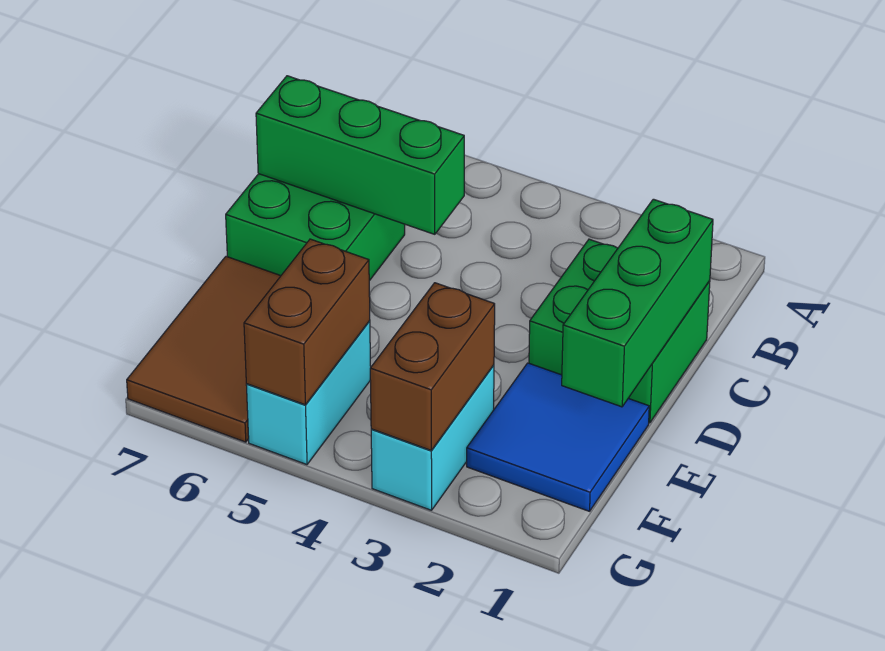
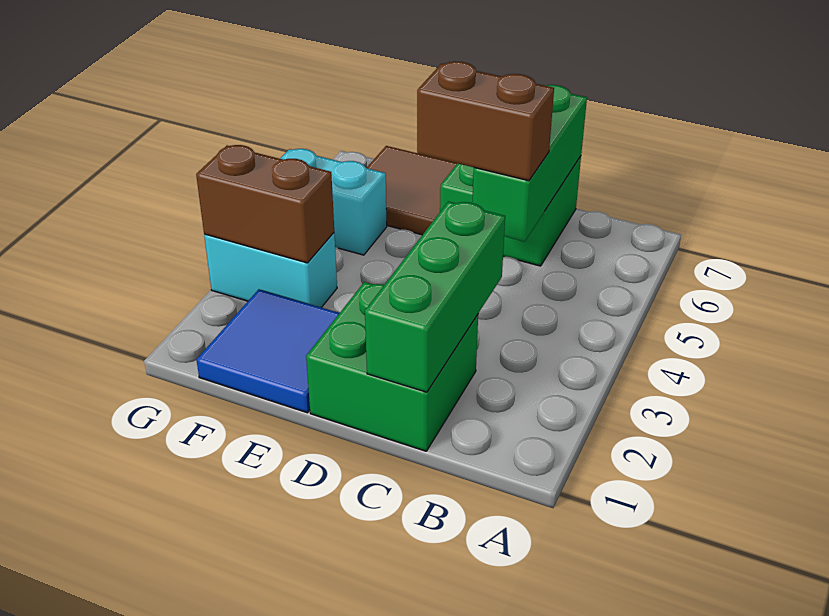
green 1x3 brick [562,199,713,407] -> green 1x3 brick turned to [365,201,505,392]
brown 2x3 tile [127,256,280,442] -> brown 2x2 tile [367,146,457,235]
brown 1x2 brick [244,239,370,405] -> brown 1x2 brick moved to [417,61,554,181]

